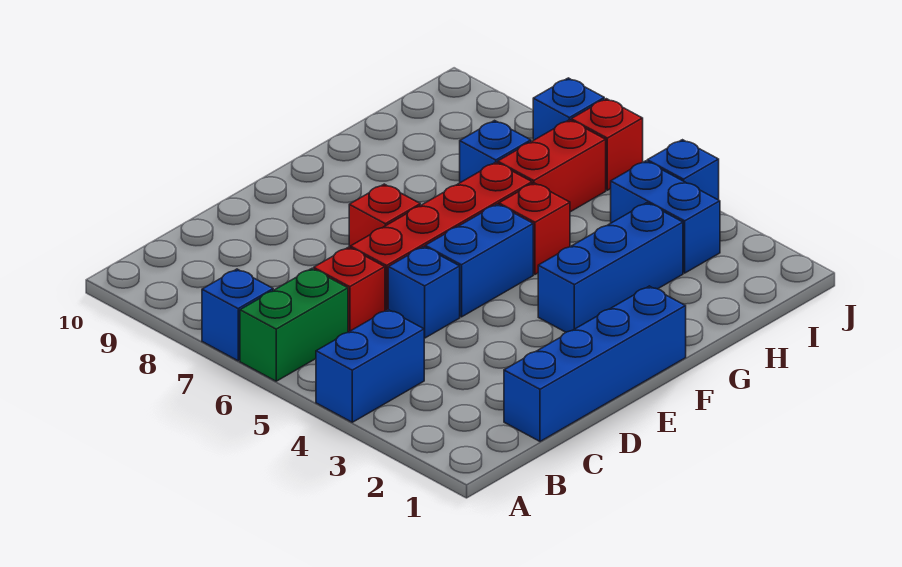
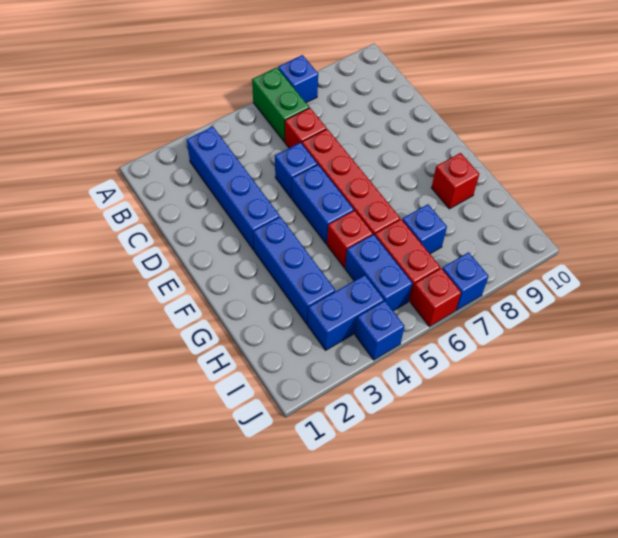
blue 1x2 brick [316,310,424,422] -> blue 1x2 brick moved to [345,234,412,311]
blue 1x4 brick [504,286,686,441] -> blue 1x4 brick moved to [187,126,280,250]
red 1x1 brick [349,184,420,248] -> red 1x1 brick moved to [431,153,479,209]

